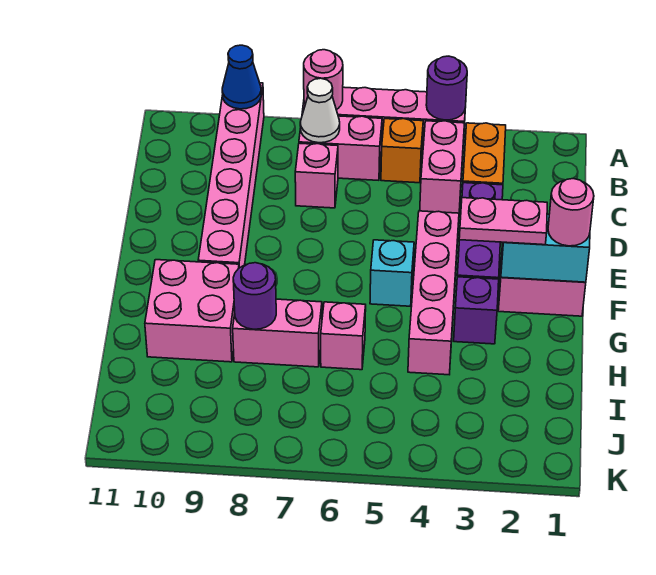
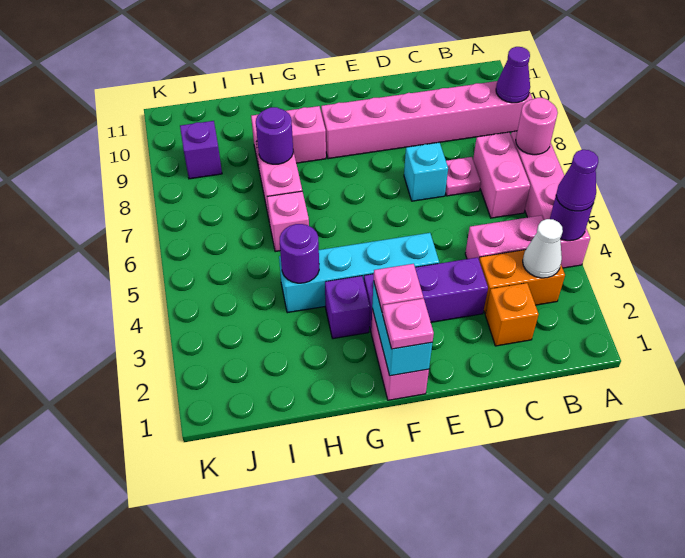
none -> purple 1x1 cone [556,150,598,211]
blue 1x1 cone [222,45,261,109] -> purple 1x1 cone [496,47,530,103]
orange 1x1 brick [381,119,423,183] -> orange 1x1 brick moved to [485,283,539,346]
white 1x1 cone [300,78,340,143] -> white 1x1 cone moved to [523,219,563,278]
pink 1x1 brick [295,143,338,208] -> pink 1x1 plate [445,157,481,196]
pink 1x4 brick [408,211,459,375] -> cyan 1x4 brick [279,233,439,313]
pink 1x1 round brick [548,179,594,246] -> pink 1x1 plate [383,298,434,349]
pink 1x2 plate [459,198,547,245] -> pink 1x1 plate [374,264,423,313]
cyan 1x1 brick [370,240,414,306] -> cyan 1x1 brick moved to [404,142,448,201]
pink 2x2 brick [145,260,239,362] -> pink 1x2 brick [251,106,326,167]
none -> purple 1x1 round brick [280,224,319,283]
none -> purple 1x1 brick [180,121,222,179]

